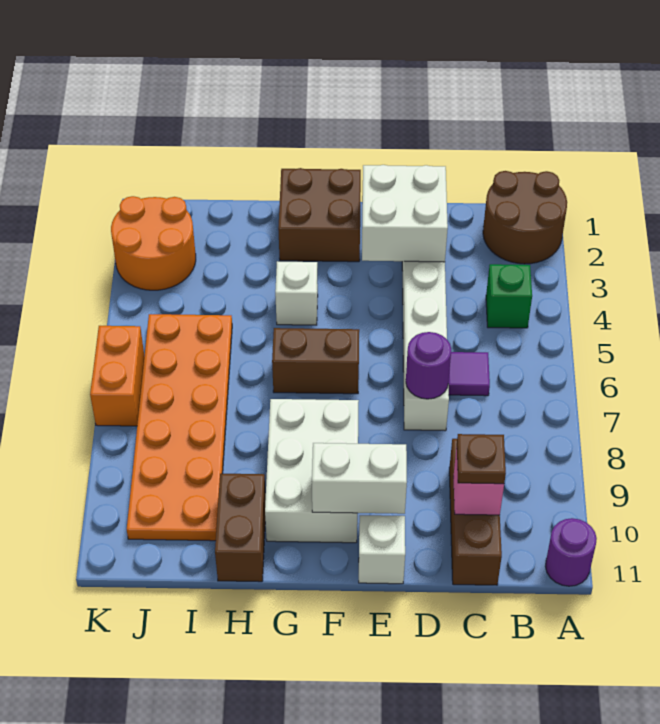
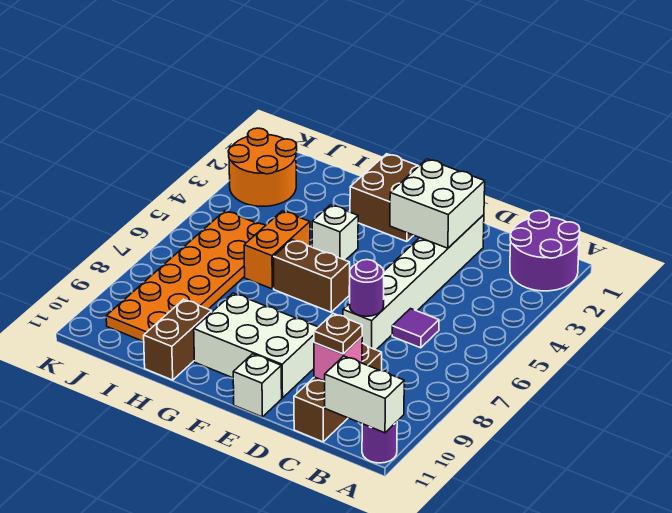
brown 2x2 round brick [483,171,567,264] -> purple 2x2 round brick [510,211,580,291]
green 1x1 brick [486,264,532,328] -> none
white 1x2 brick [312,443,407,514] -> white 1x2 brick moved to [325,356,404,433]
white 2x3 brick [265,399,359,543] -> white 2x3 brick turned to [194,293,318,398]
orange 1x2 brick [90,326,144,426] -> orange 1x2 brick moved to [244,211,310,289]

